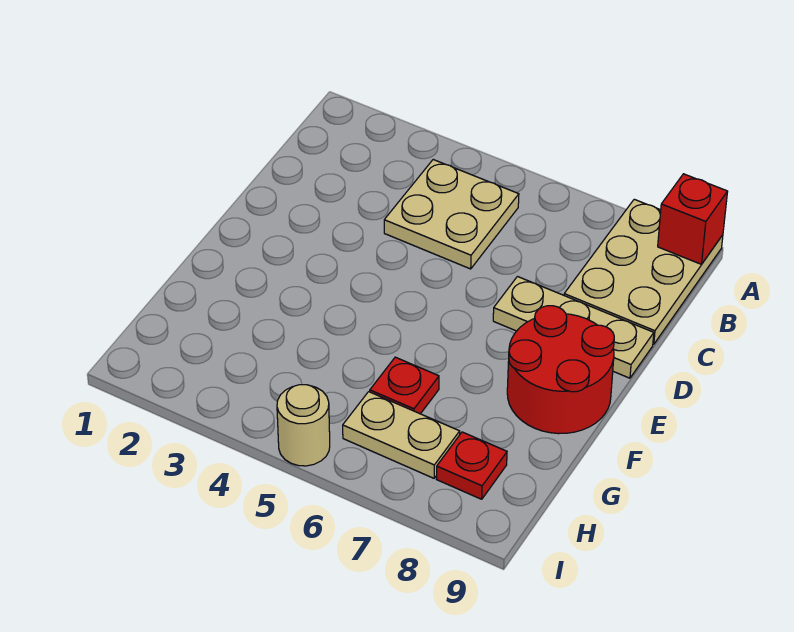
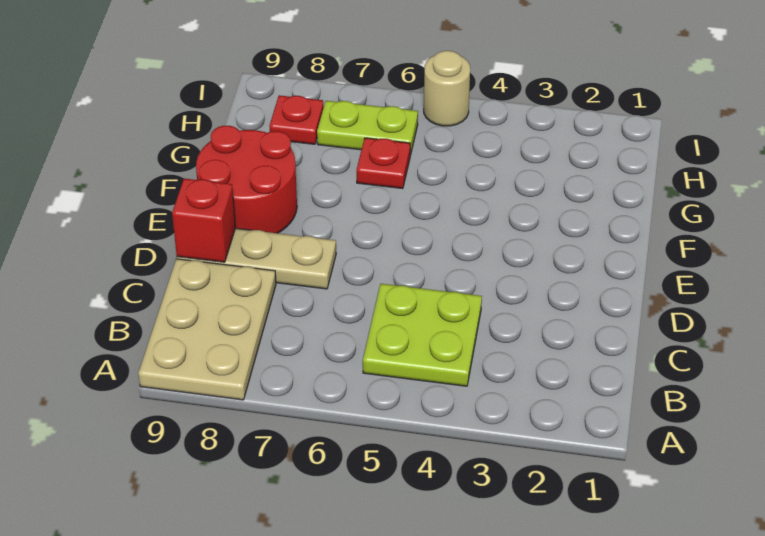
red 1x1 brick [658,174,728,264] -> red 1x1 brick moved to [172,179,235,262]
tan 2x2 plate [384,160,519,269] -> lime 2x2 plate [363,284,482,386]
tan 1x2 plate [343,392,460,478] -> lime 1x2 plate [317,101,418,155]

